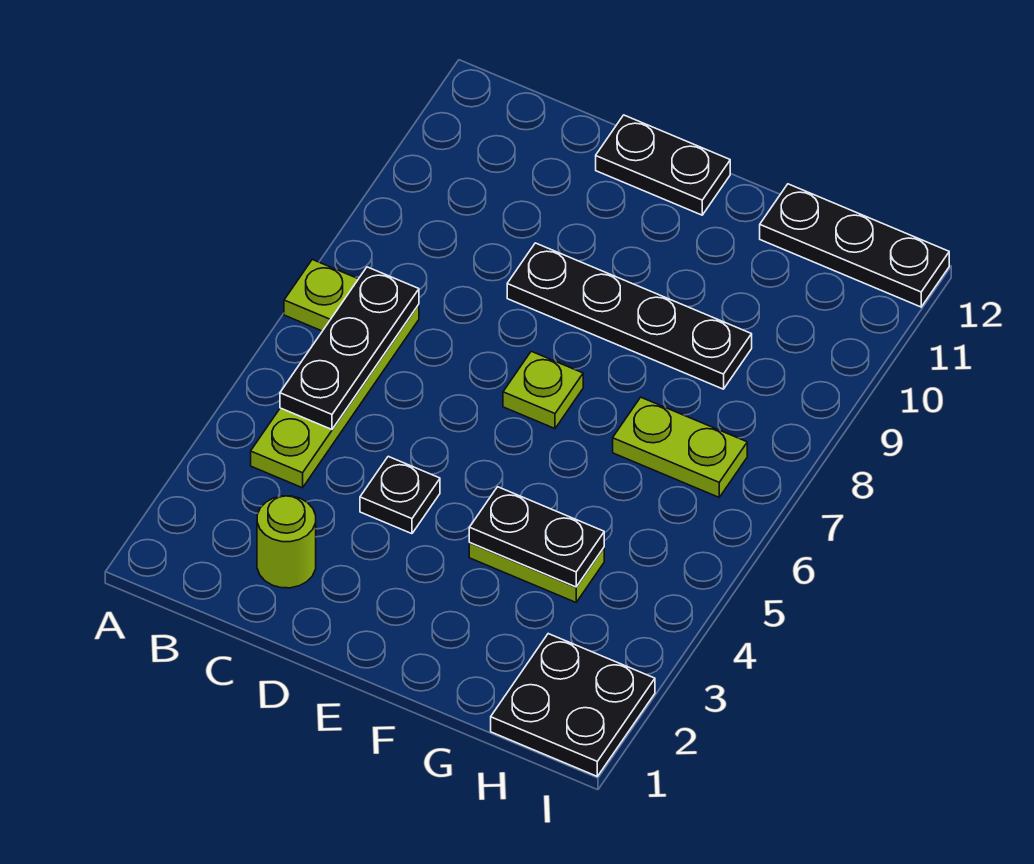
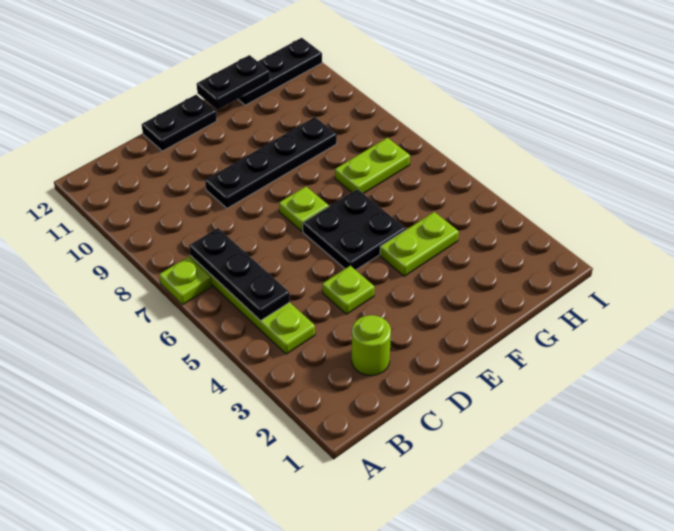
black 1x1 plate [360,456,440,534] -> lime 1x1 plate [322,266,375,314]
black 1x2 plate [469,487,604,587] -> black 1x2 plate moved to [197,55,270,110]
black 2x2 plate [491,634,655,776] -> black 2x2 plate moved to [303,189,406,270]

